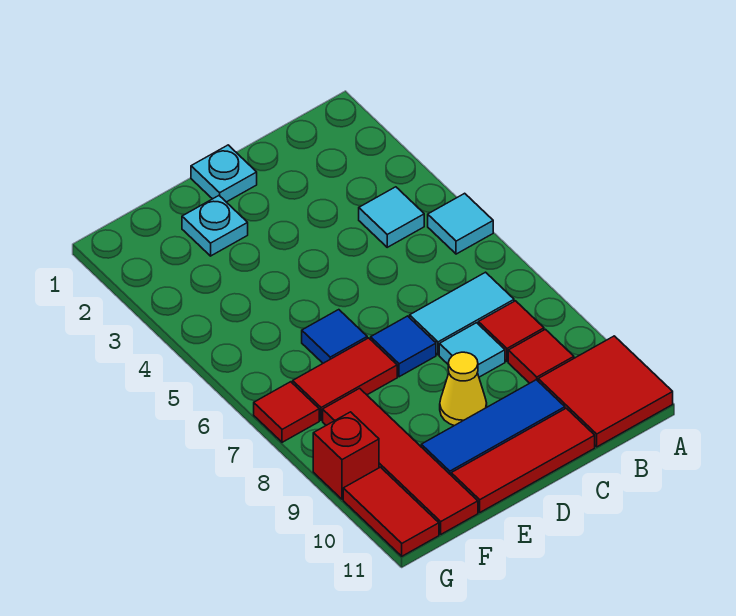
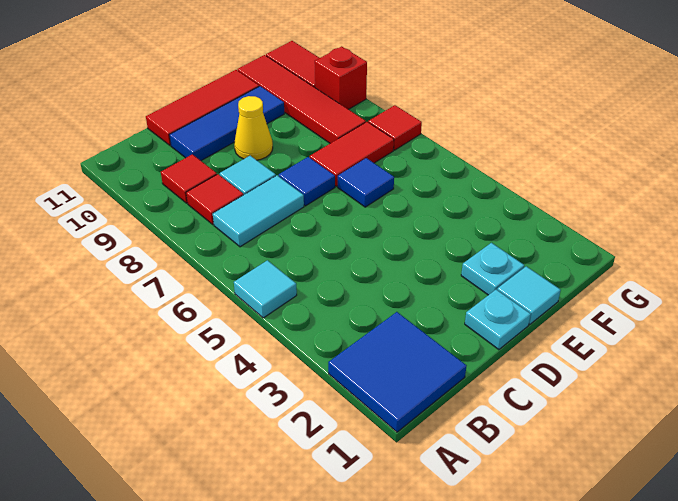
none -> blue 2x2 tile [328,312,466,432]
red 2x2 tile [538,336,673,447] -> none
cyan 1x1 tile [359,187,424,247] -> cyan 1x1 tile moved to [497,266,561,324]

